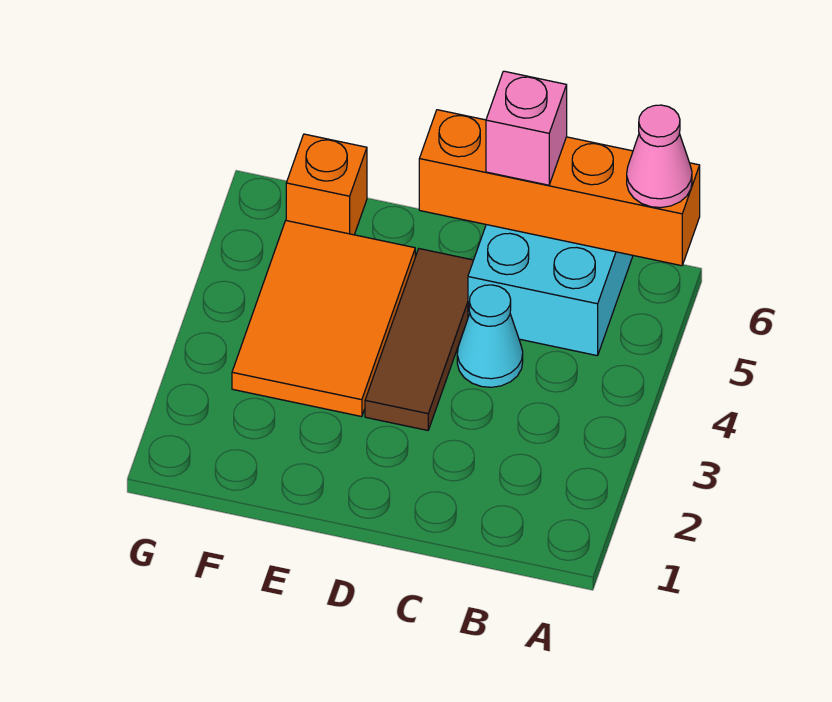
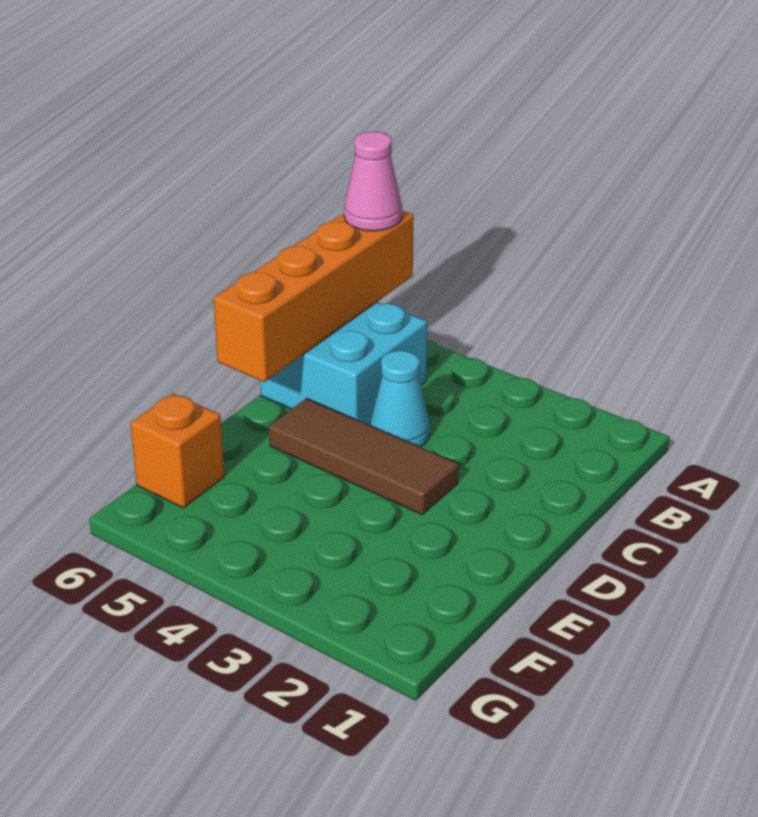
pink 1x1 brick [486,71,567,185] -> none
orange 2x3 tile [232,221,415,417] -> none

